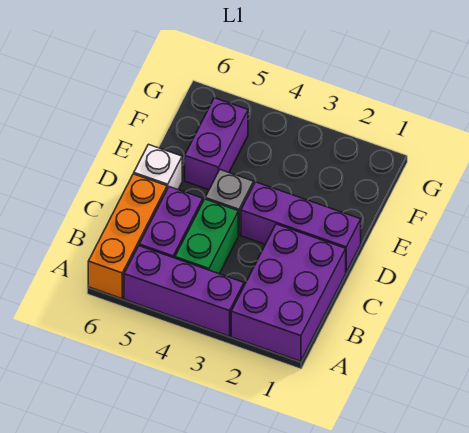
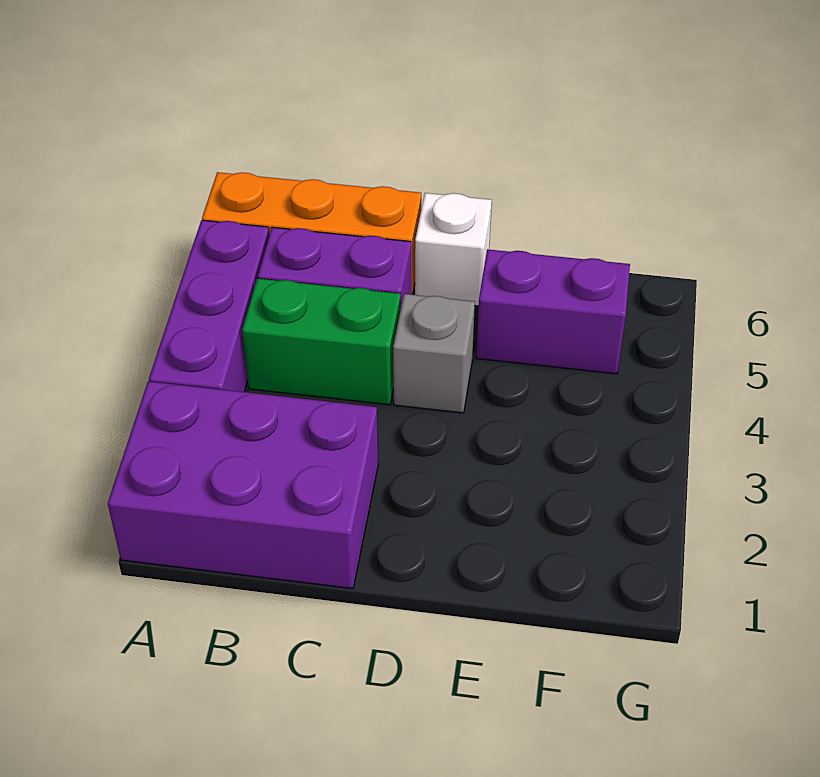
purple 1x3 brick [241,182,361,272] -> none

